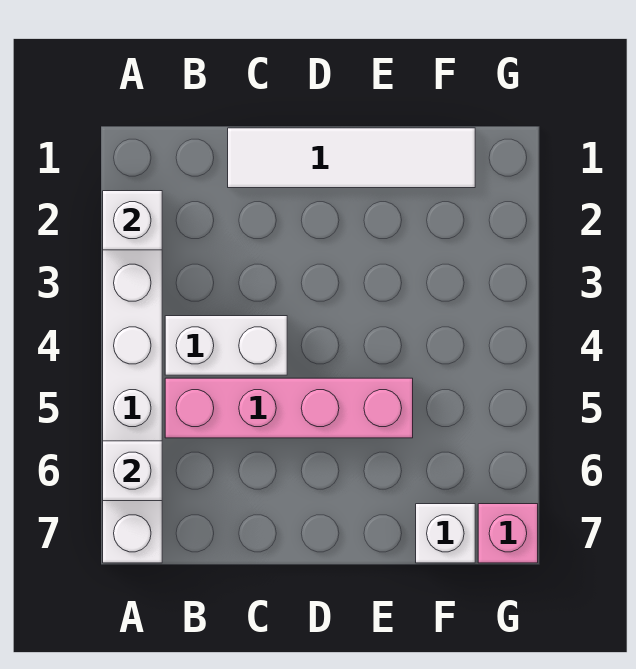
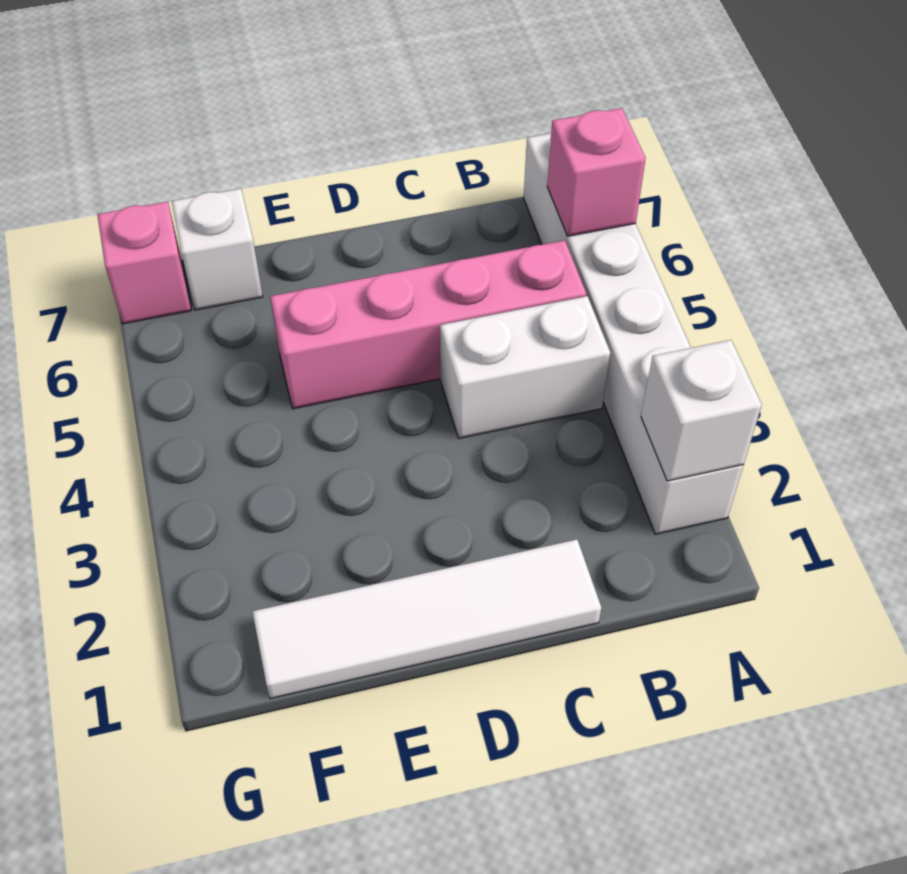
white 1x1 brick [103,441,162,501] -> pink 1x1 brick [547,108,646,236]

